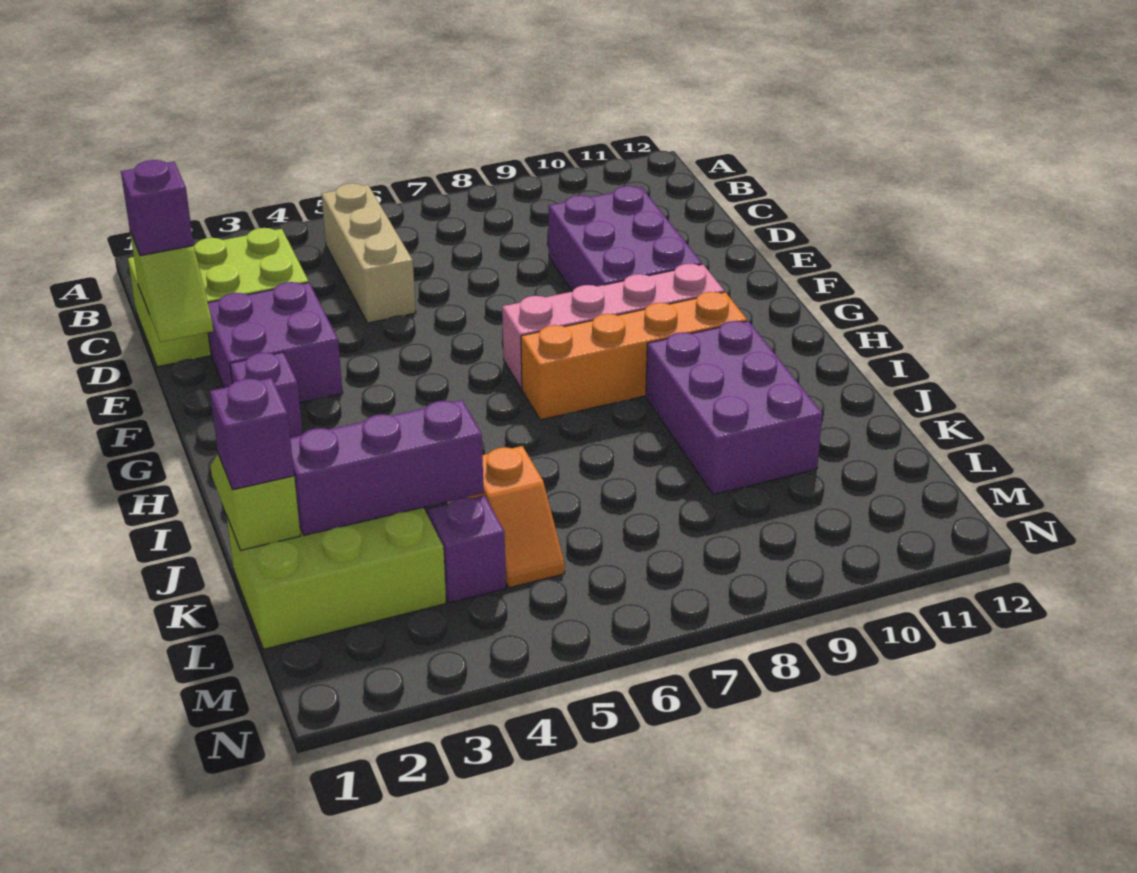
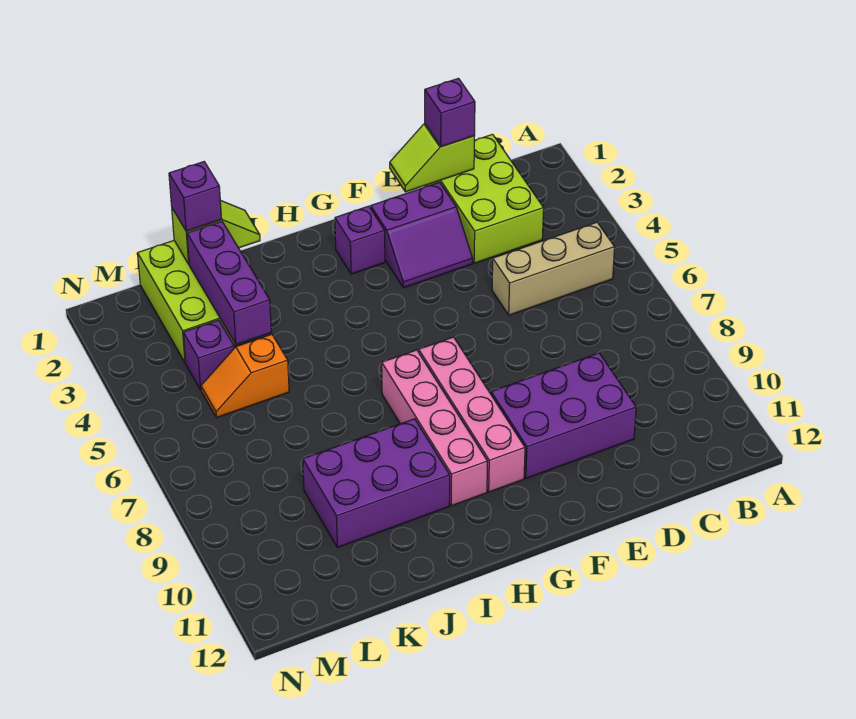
purple 2x2 brick [208,282,343,403] -> purple 2x2 slope [371,182,473,288]
orange 1x4 brick [521,292,747,420] -> pink 1x4 brick [382,350,488,506]

